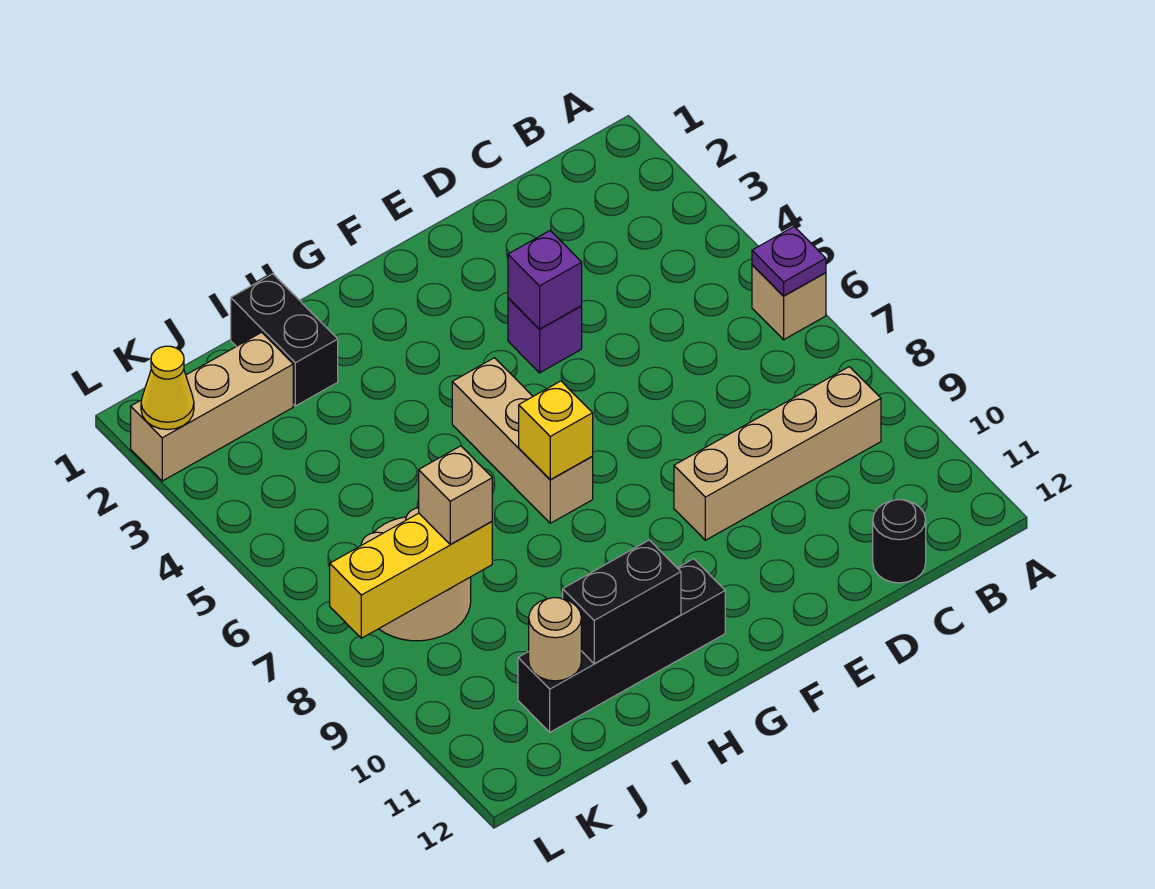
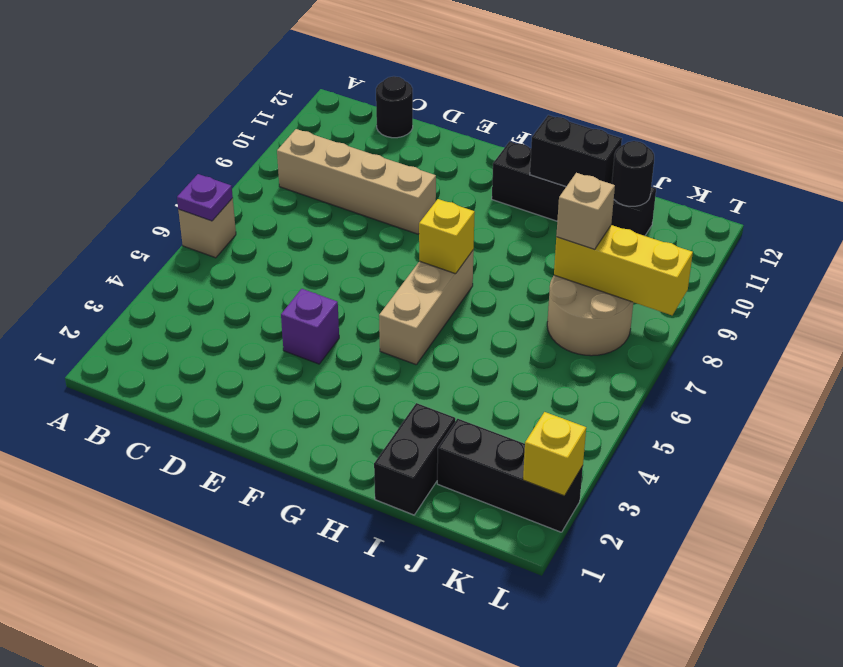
purple 1x1 brick [508,231,582,329] -> none
tan 1x3 brick [131,332,293,481] -> black 1x3 brick [437,419,583,532]
tan 1x1 round brick [529,598,581,681] -> black 1x1 round brick [612,141,654,206]
yellow 1x1 cone [141,346,194,430] -> yellow 1x1 brick [523,412,586,496]

